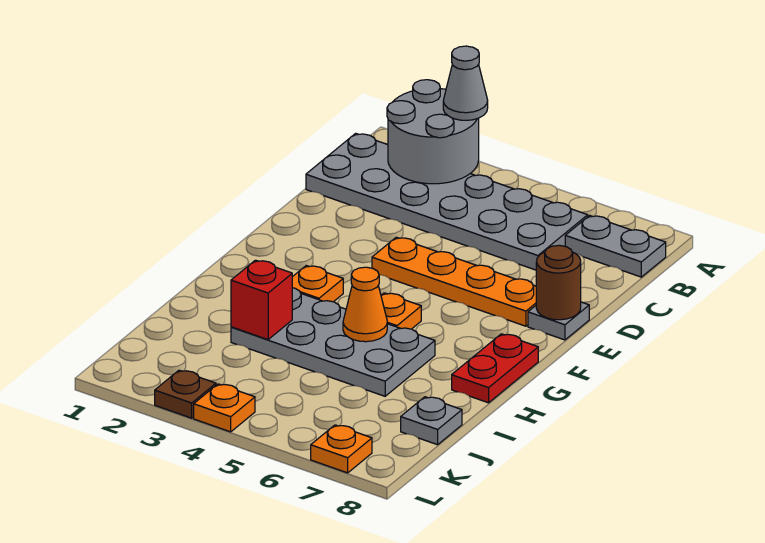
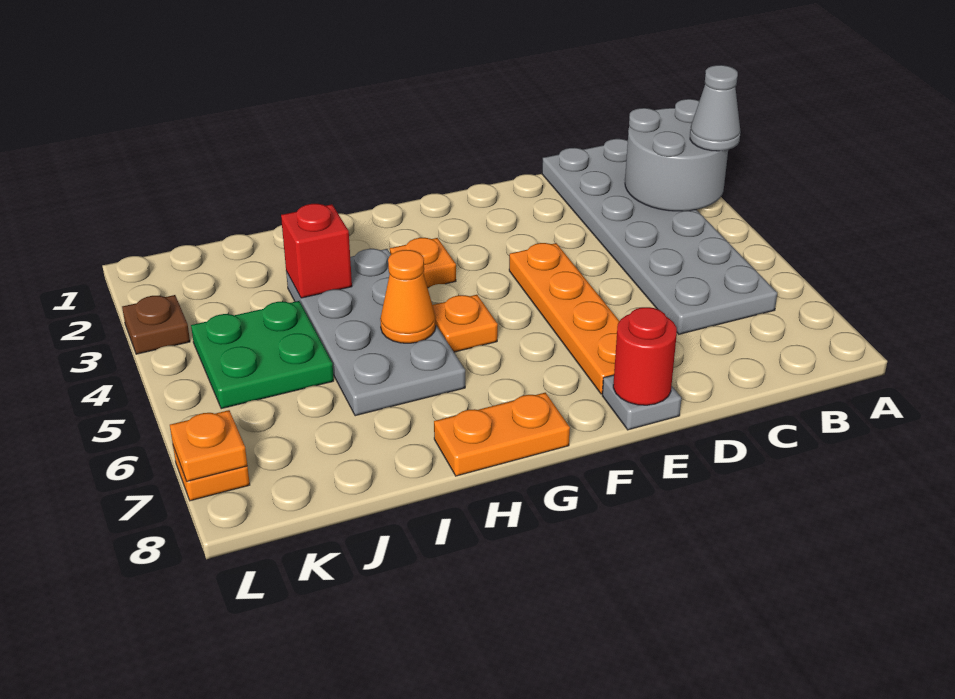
grey 1x2 plate [565,215,666,277] -> none
brown 1x1 round brick [536,245,581,320] -> red 1x1 round brick [613,307,677,405]
red 1x2 plate [452,334,538,403] -> orange 1x2 plate [434,393,570,476]
none -> green 2x2 plate [191,301,334,409]
grey 1x1 plate [401,397,462,445] -> none
orange 1x1 plate [194,384,255,432] -> orange 1x1 plate moved to [170,410,247,481]

